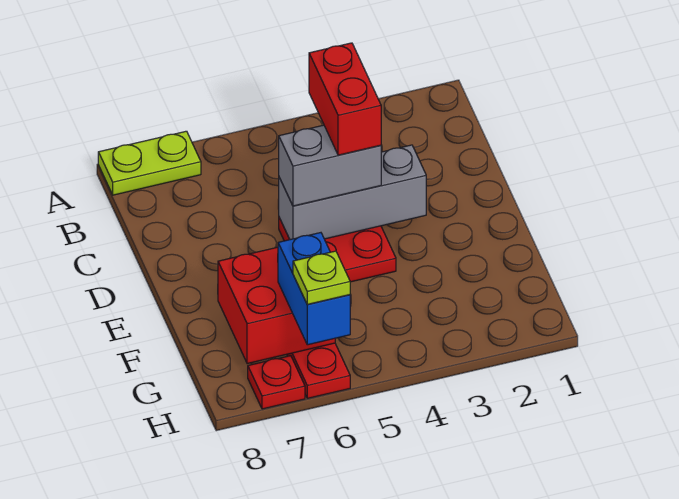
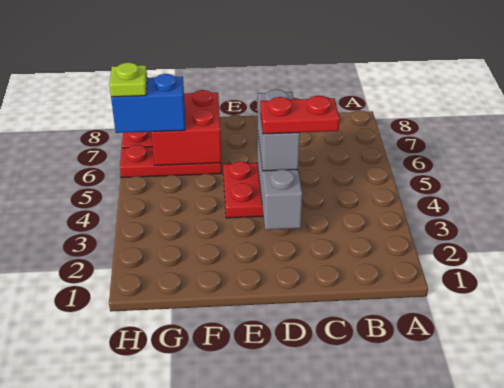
lime 1x2 plate [98,131,201,195] -> none
red 1x2 brick [309,43,381,155] -> red 1x2 plate [260,96,340,134]

